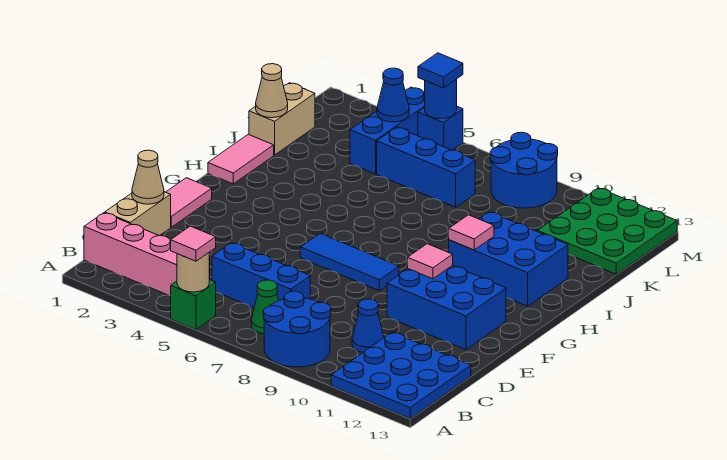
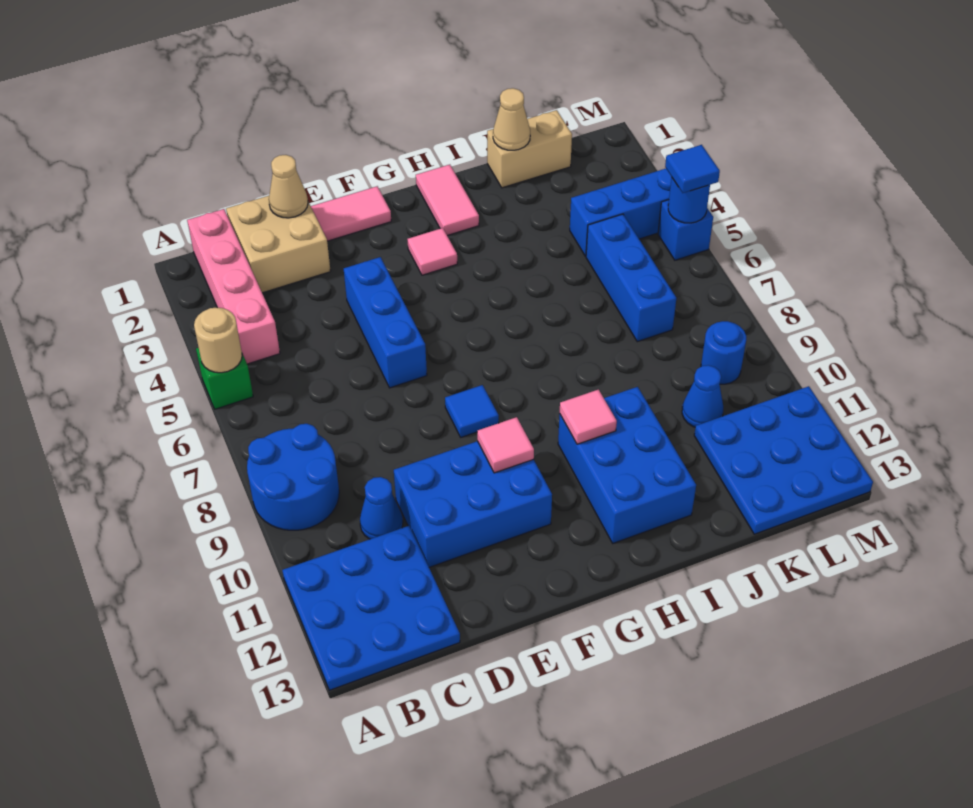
pink 1x1 tile [171,226,216,261] -> pink 1x1 tile moved to [408,228,457,275]
green 1x1 cone [251,280,279,334] -> none
tan 1x2 brick [105,192,171,236] -> tan 2x2 brick [226,196,331,293]
blue 1x3 brick [212,243,310,308] -> blue 1x3 brick moved to [344,257,427,388]
blue 2x3 brick [387,266,506,350] -> blue 2x3 brick turned to [394,441,552,567]
blue 1x3 tile [300,233,399,291] -> blue 1x1 tile [445,385,499,437]
pink 1x2 tile [208,134,274,184] -> pink 1x2 tile turned to [416,165,479,236]
green 3x3 plate [537,188,677,274] -> blue 3x3 plate [694,386,873,534]
blue 1x1 cone [377,68,409,122] -> blue 1x1 cone moved to [682,365,723,427]
blue 2x2 round brick [490,132,558,208] -> blue 1x1 round brick [701,321,746,384]

